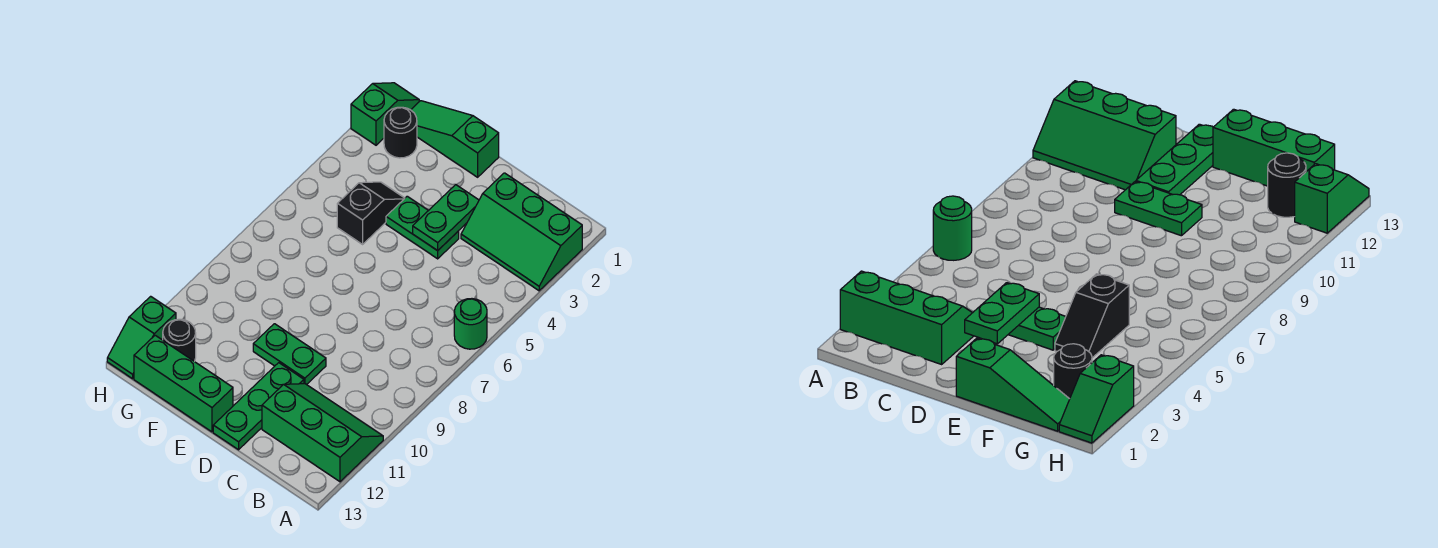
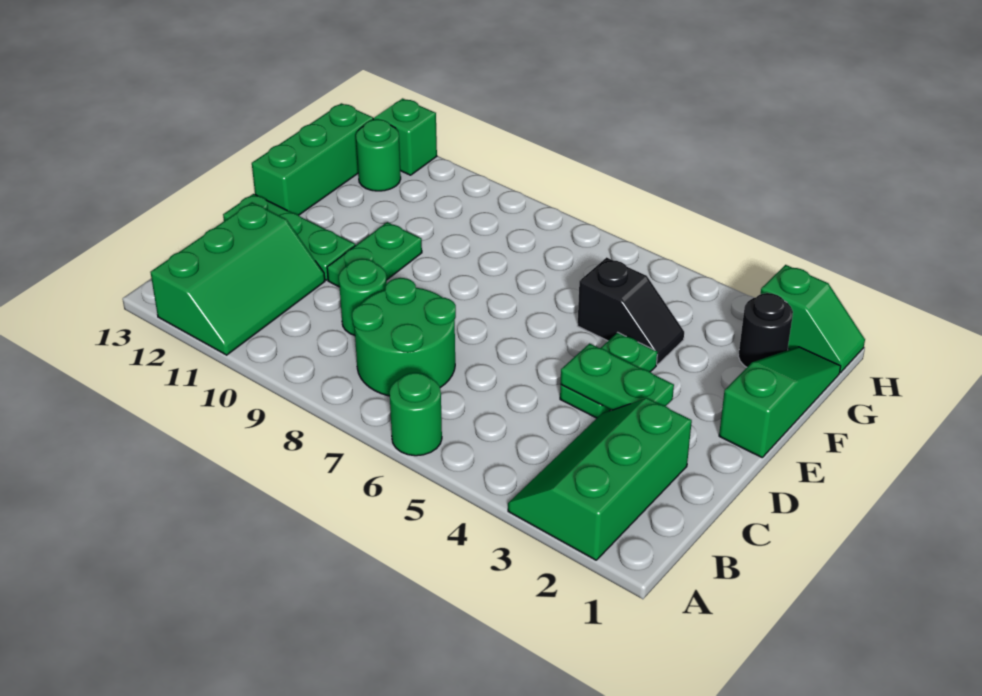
none -> green 2x2 round brick [352,278,456,396]
none -> green 1x1 round brick [339,259,387,335]
black 1x1 round brick [163,319,196,362] -> green 1x1 round brick [356,119,401,191]

